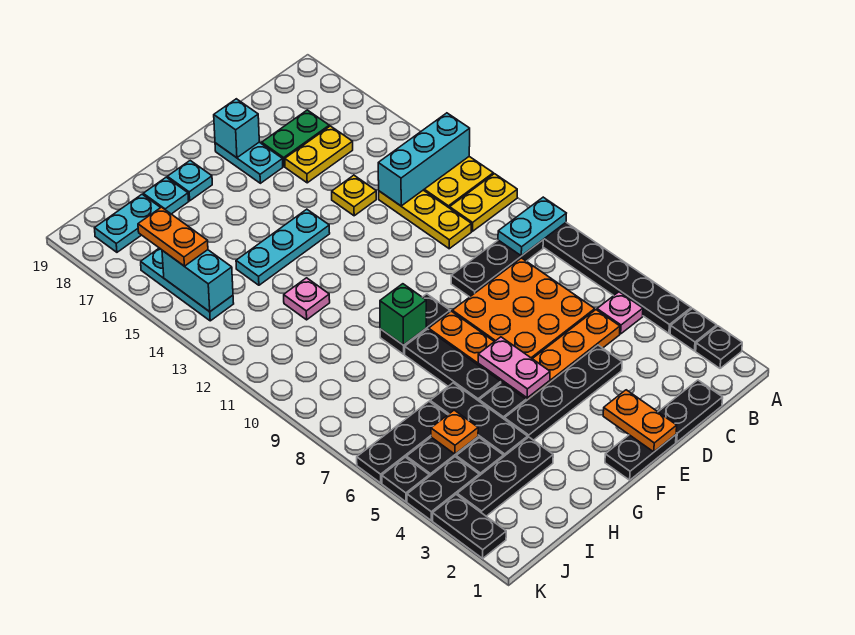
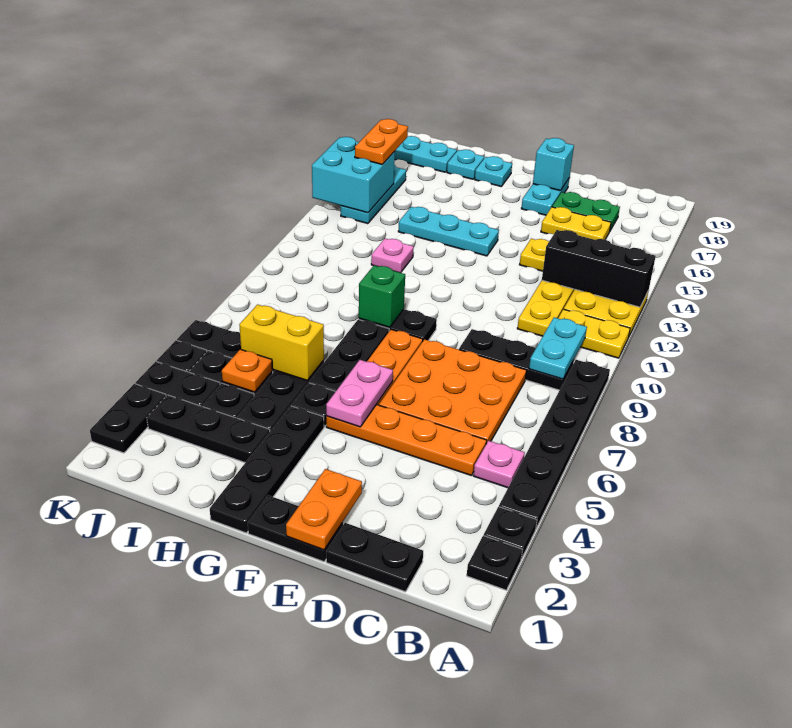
cyan 1x2 plate [498,197,566,256] -> cyan 1x2 plate turned to [529,317,587,379]
cyan 1x3 brick [378,113,470,206] -> black 1x3 brick [542,230,656,307]
black 1x4 plate [505,345,622,440] -> black 1x4 plate turned to [210,406,324,533]
none -> yellow 1x2 brick [239,304,324,381]
cyan 1x2 brick [162,250,233,312] -> cyan 2x2 brick [312,137,395,213]

